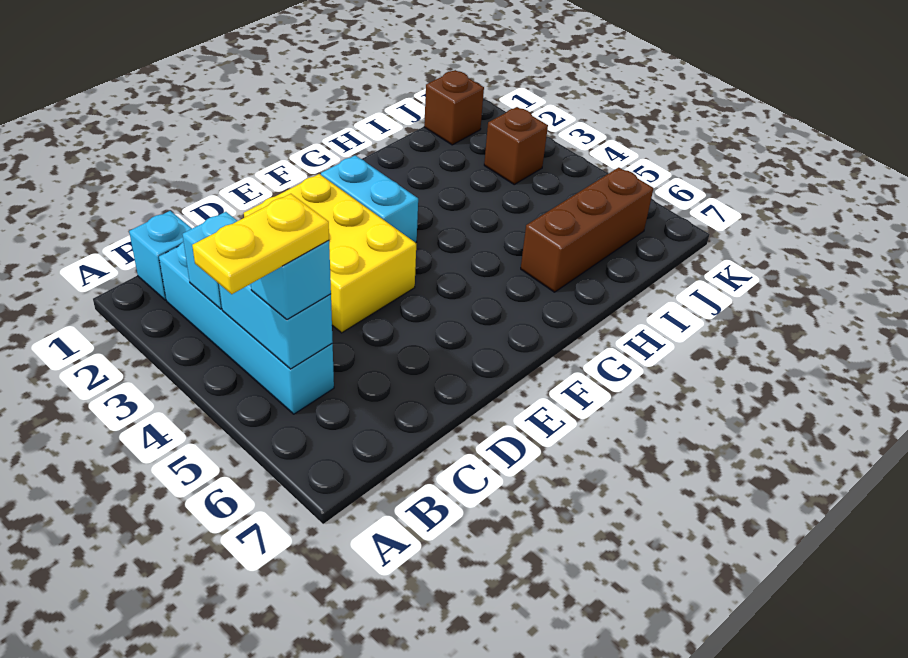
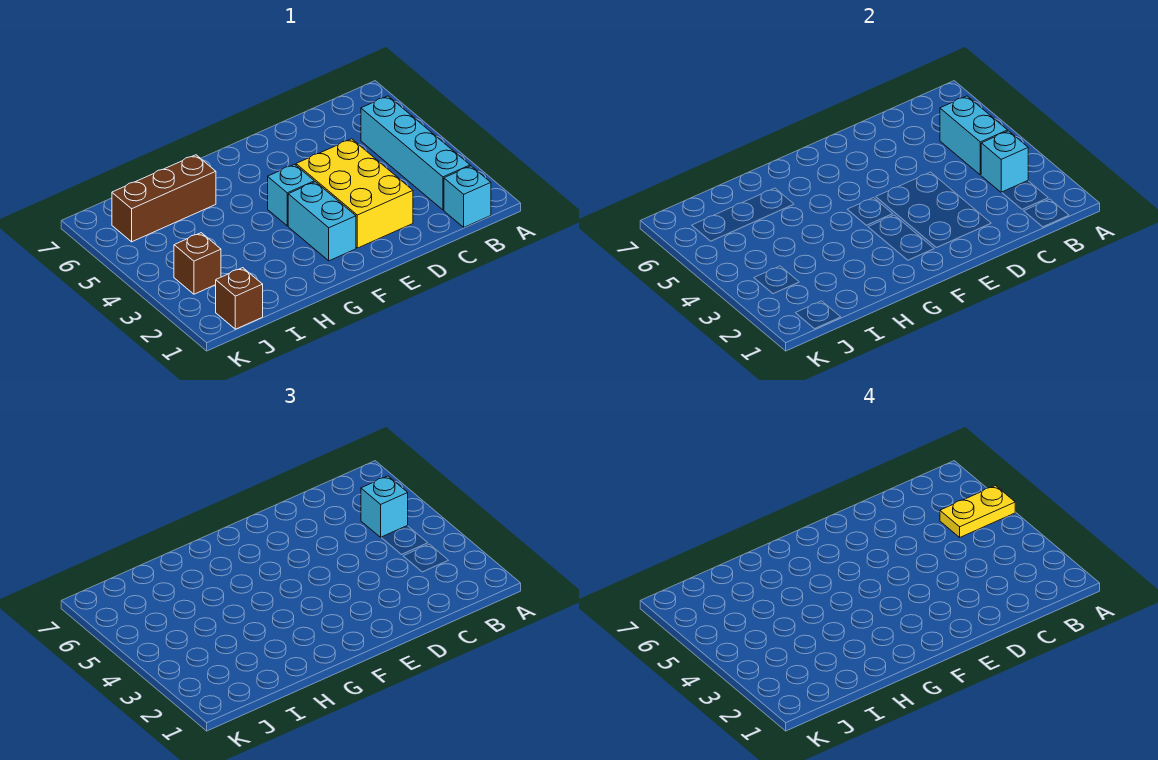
none -> cyan 1x1 brick [268,164,314,226]

